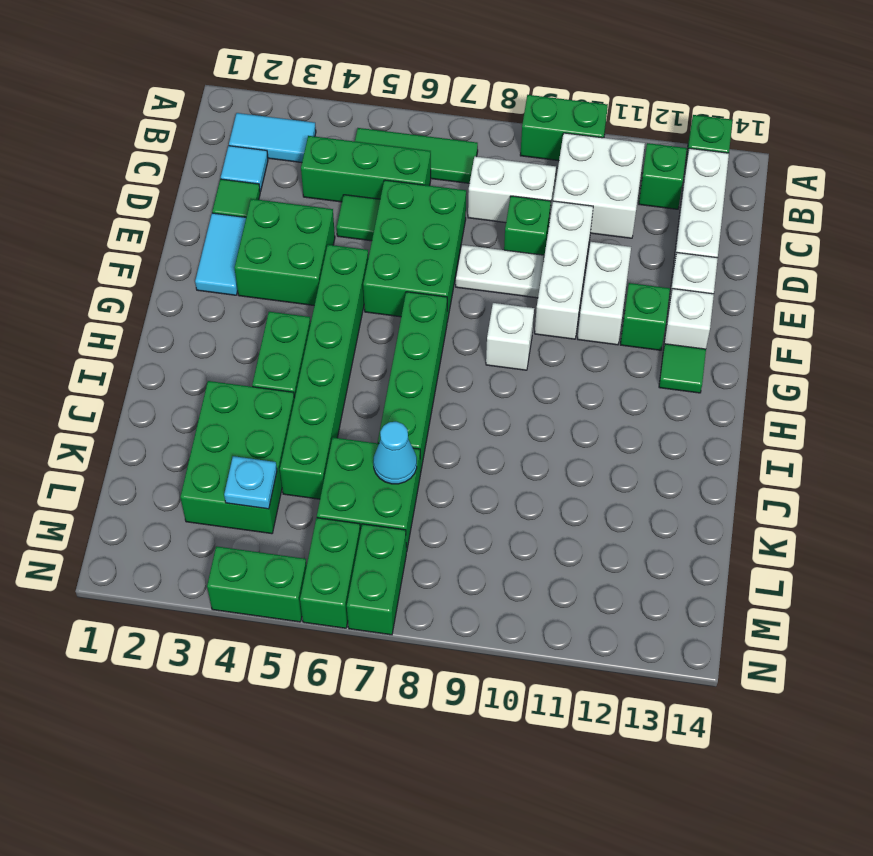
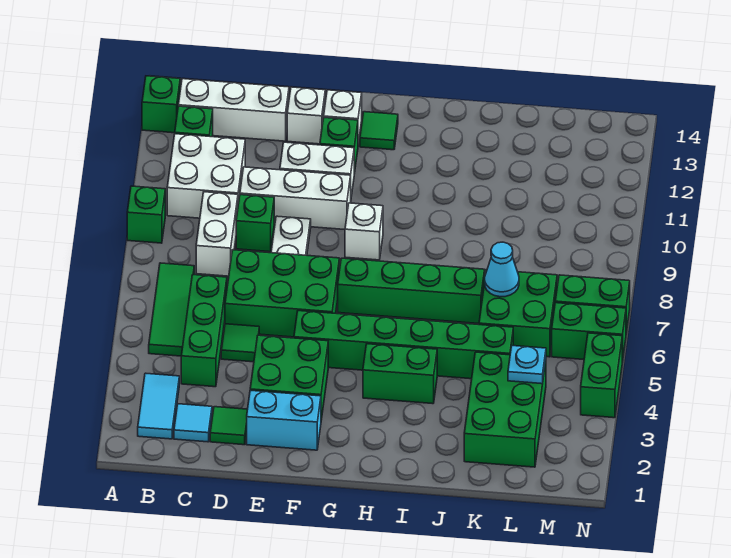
green 1x2 brick [520,95,608,161] -> green 1x1 brick [127,186,165,243]
cyan 1x2 tile [195,213,246,295] -> cyan 1x2 brick [247,390,321,450]
green 2x3 brick [180,381,295,534] -> green 2x3 brick turned to [464,352,546,467]

